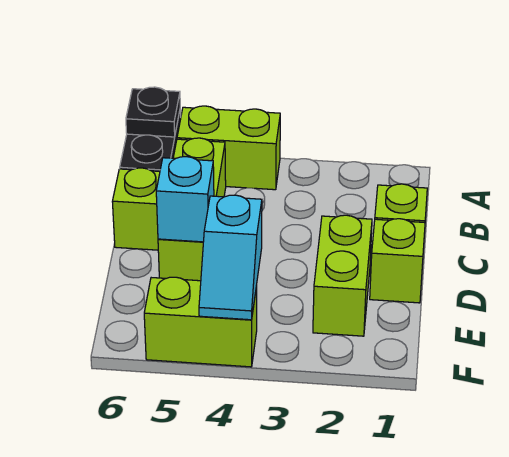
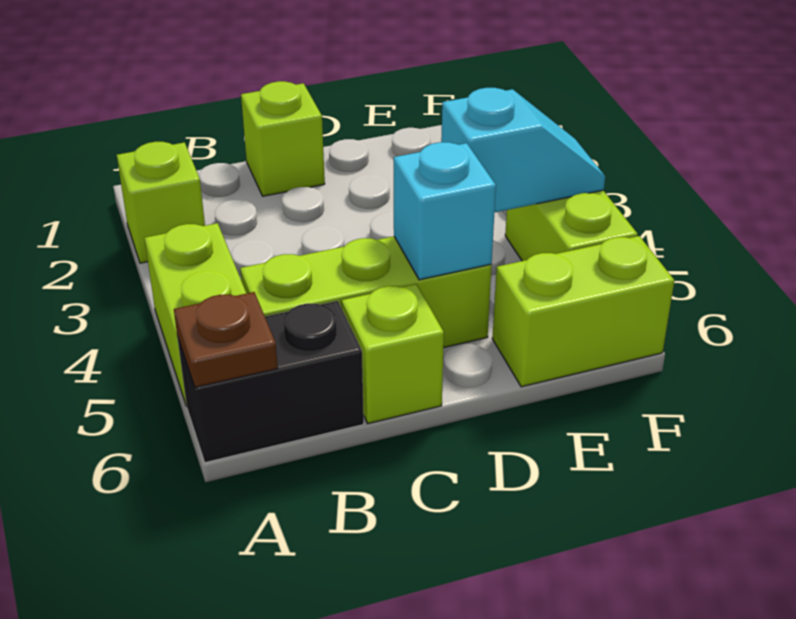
black 1x1 plate [126,87,180,137] -> brown 1x1 plate [174,292,278,387]
lime 1x1 brick [370,219,425,303] -> lime 1x1 brick moved to [117,142,205,263]
lime 1x2 brick [313,215,372,336] -> lime 1x2 brick moved to [492,236,674,387]

